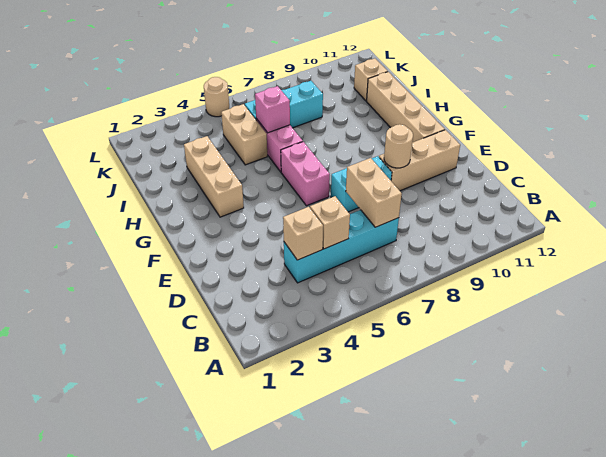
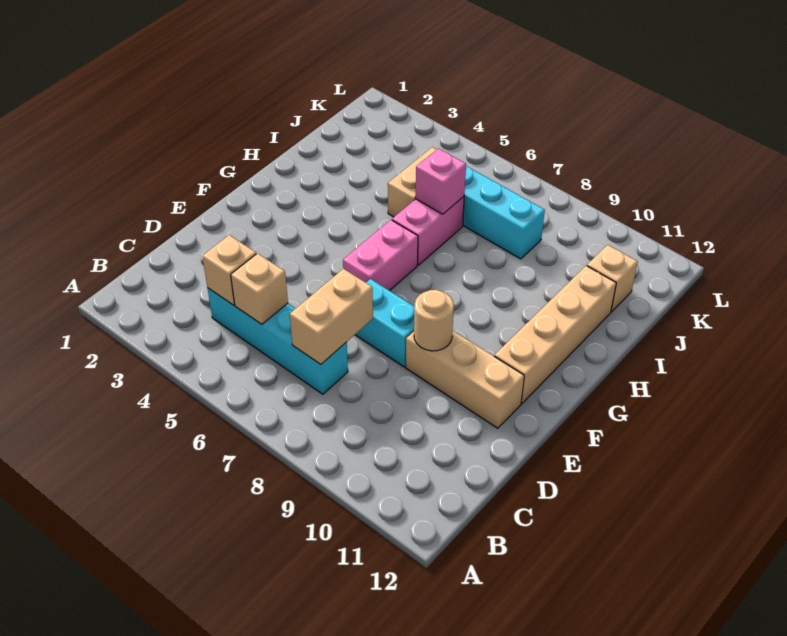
tan 1x3 brick [184,136,244,217] -> none
tan 1x1 round brick [204,77,229,117] -> none

